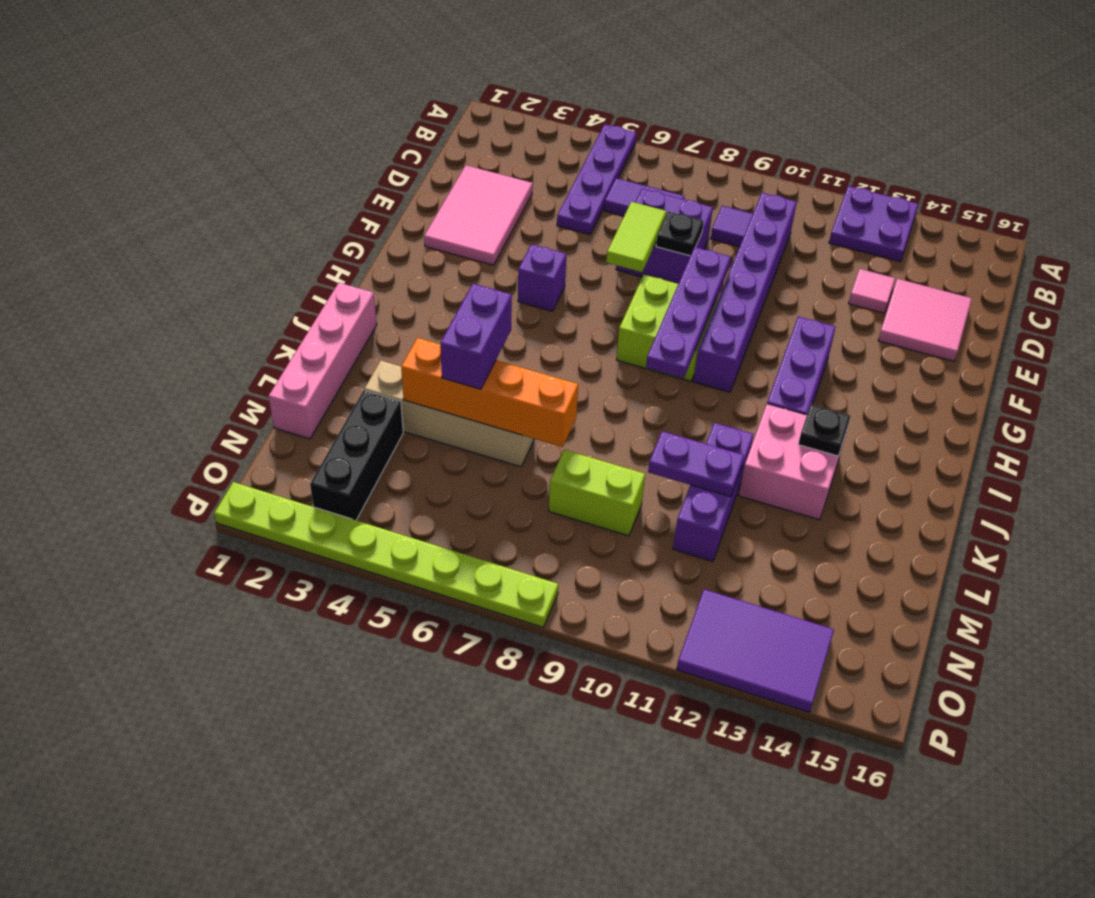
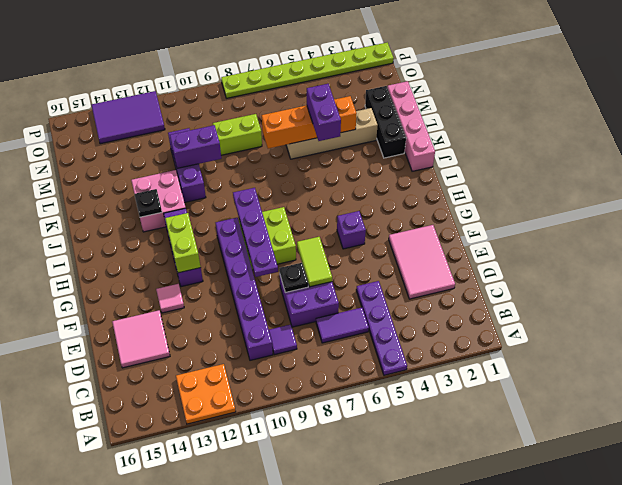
purple 2x2 plate [829,186,918,262] -> orange 2x2 plate [176,364,236,424]
pink 1x1 tile [849,269,895,313] -> pink 1x1 tile moved to [156,284,184,313]
none -> lime 1x2 brick [165,213,201,273]
purple 1x2 plate [648,431,744,497] -> purple 1x2 brick [170,125,221,168]
black 1x3 brick [310,390,403,520] -> black 1x3 brick moved to [365,86,406,158]

